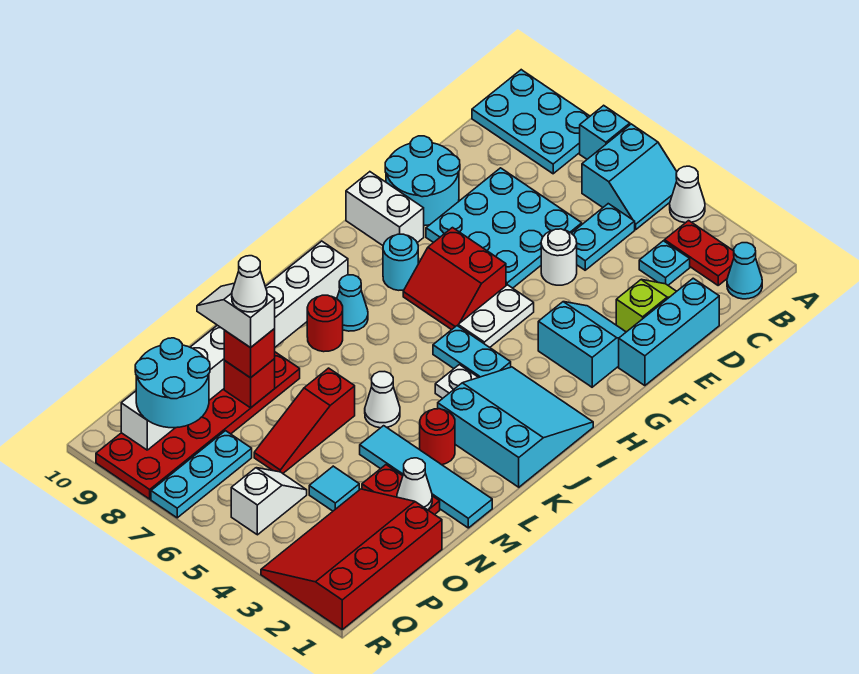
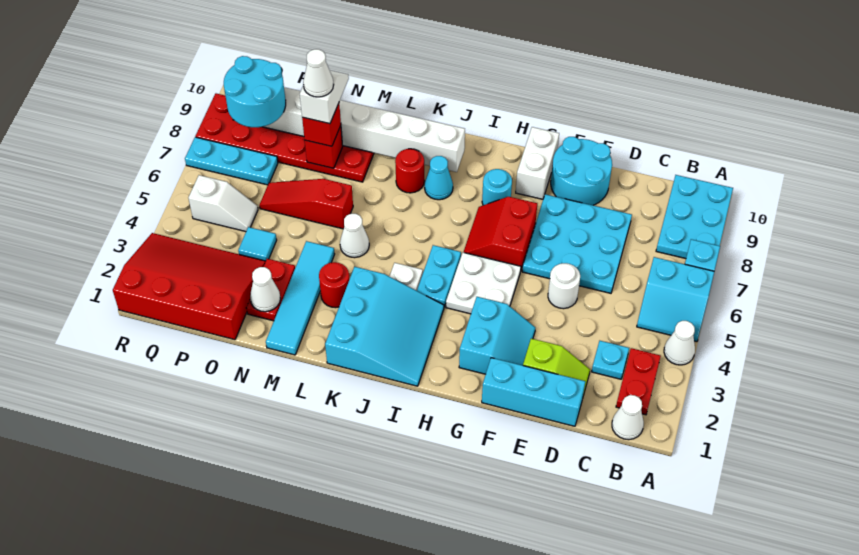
cyan 1x1 cone [727,243,762,299] -> white 1x1 cone [612,395,644,440]
cyan 1x2 plate [572,204,635,270] -> none
white 1x2 plate [458,285,534,347] -> white 2x2 plate [446,253,521,314]

